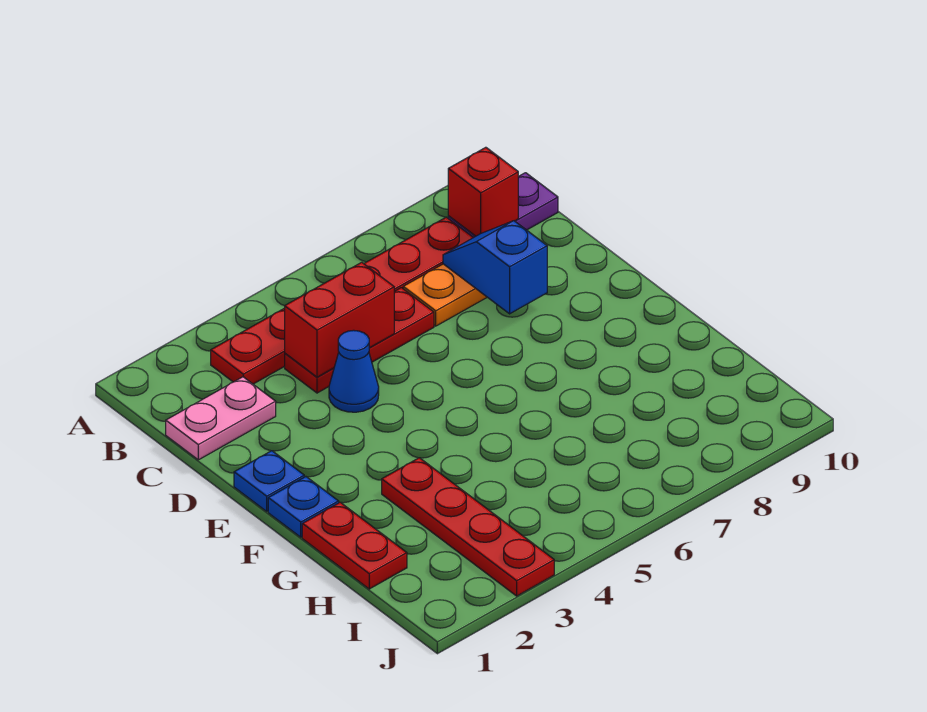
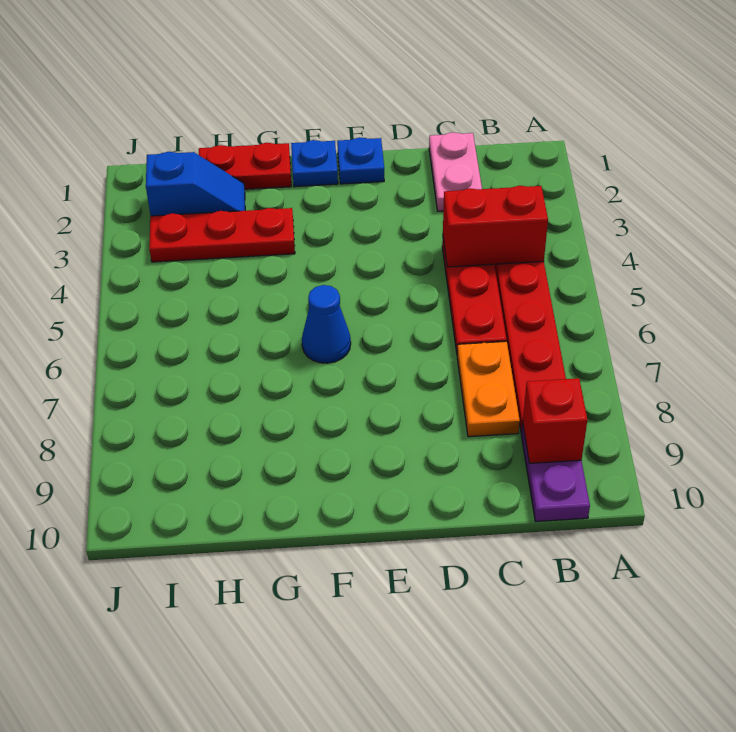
red 1x2 brick [285,262,394,377] -> red 1x2 brick turned to [443,186,548,267]
blue 1x2 slope [443,221,547,314] -> blue 1x2 slope moved to [146,152,245,216]
blue 1x1 cone [329,330,379,412] -> blue 1x1 cone moved to [302,285,351,363]
red 1x4 plate [382,458,554,596] -> red 1x3 plate [149,208,295,262]

